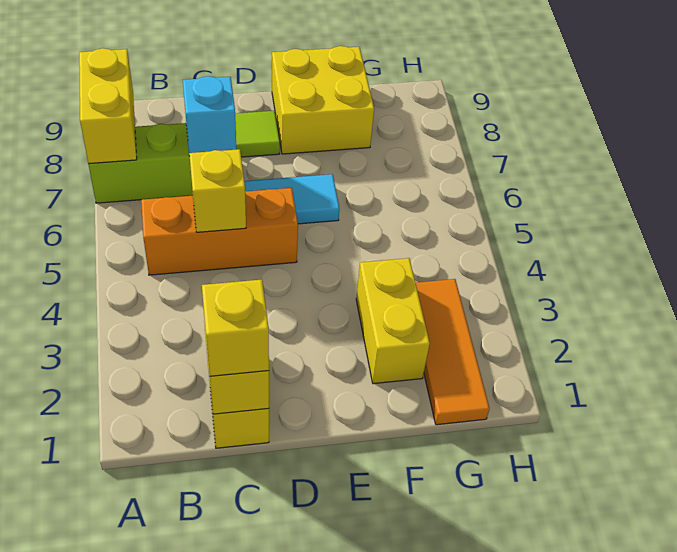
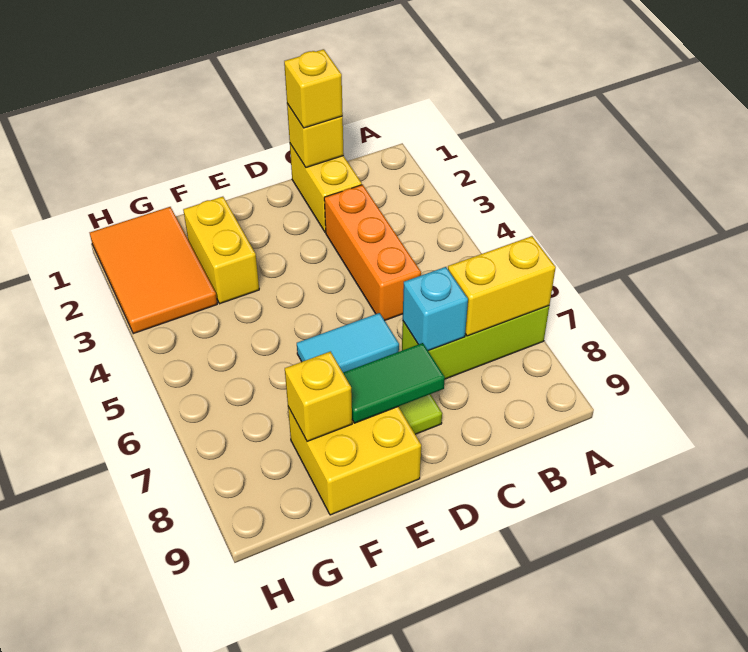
yellow 1x2 brick [79,48,137,164] -> yellow 1x2 brick turned to [448,236,556,336]
orange 1x3 brick [141,188,298,275] -> orange 1x3 brick turned to [324,185,421,320]
yellow 1x1 brick [189,149,246,232] -> yellow 1x1 brick moved to [285,351,352,441]
none -> green 1x2 tile [343,343,445,423]
orange 1x3 tile [416,279,490,425] -> orange 2x3 tile [90,207,217,334]

